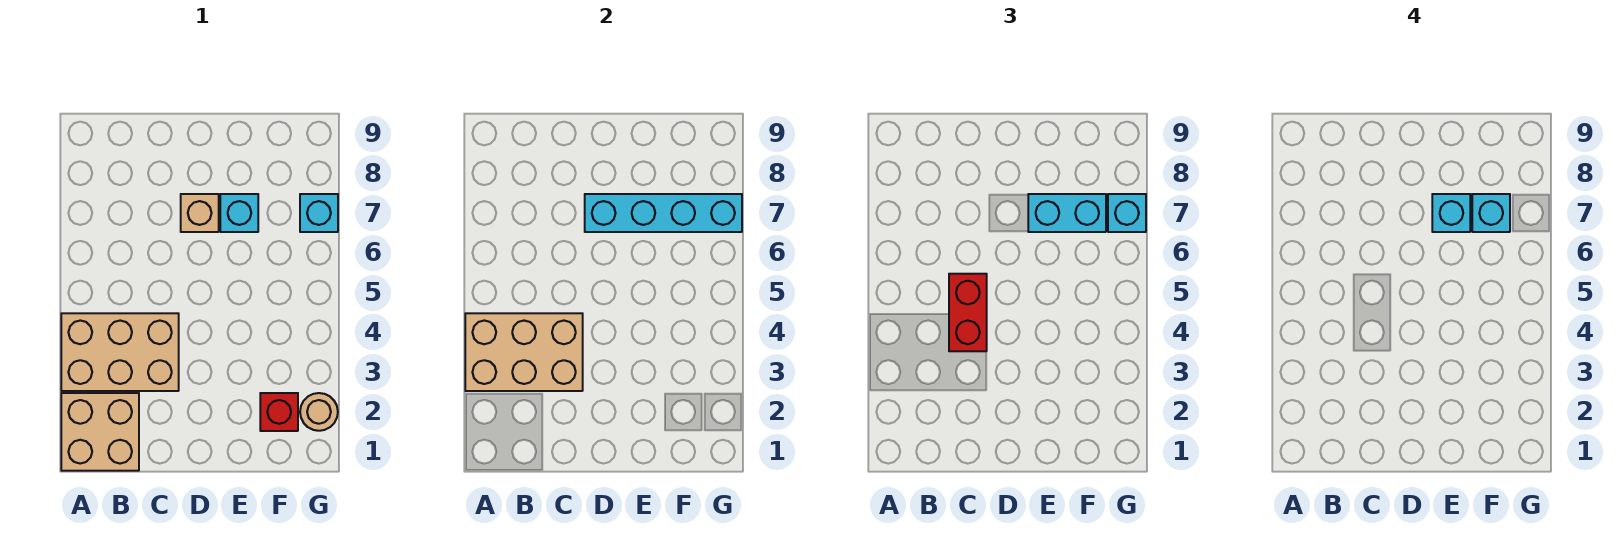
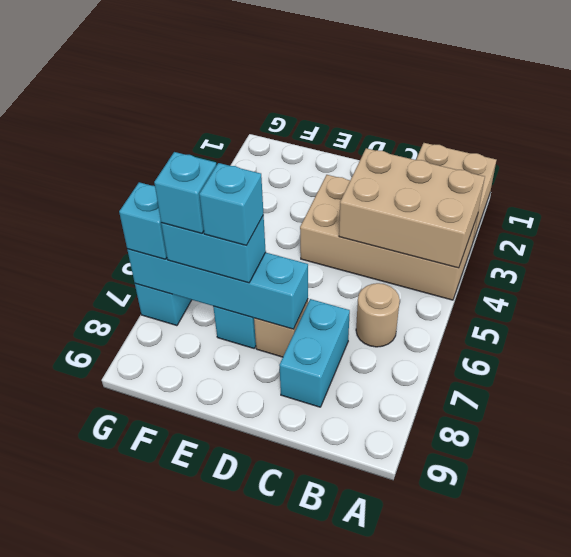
tan 2x3 brick [61,313,179,391] -> tan 2x4 brick [300,175,478,300]
red 1x2 brick [949,274,987,351] -> none
none -> cyan 1x2 brick [279,299,350,407]
red 1x1 brick [260,393,298,431] -> none
tan 1x1 round brick [300,393,338,431] -> tan 1x1 round brick moved to [356,283,400,347]

